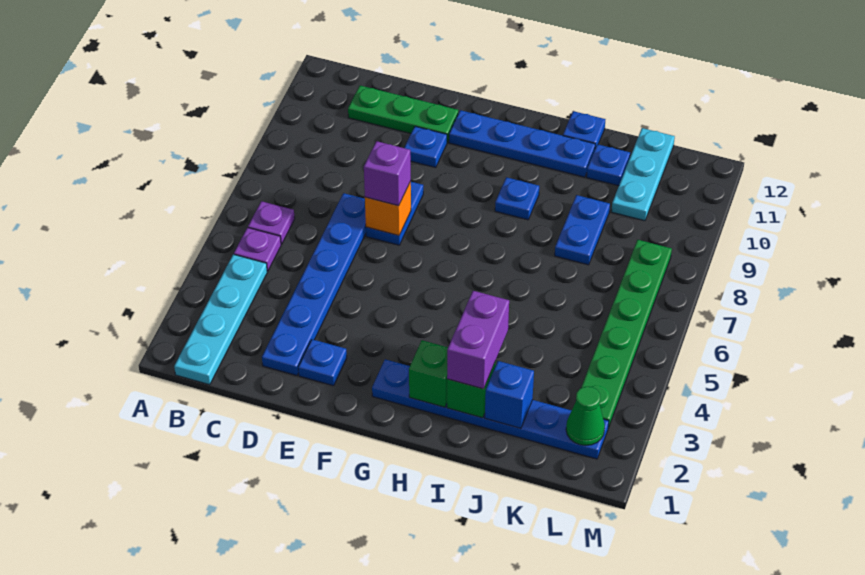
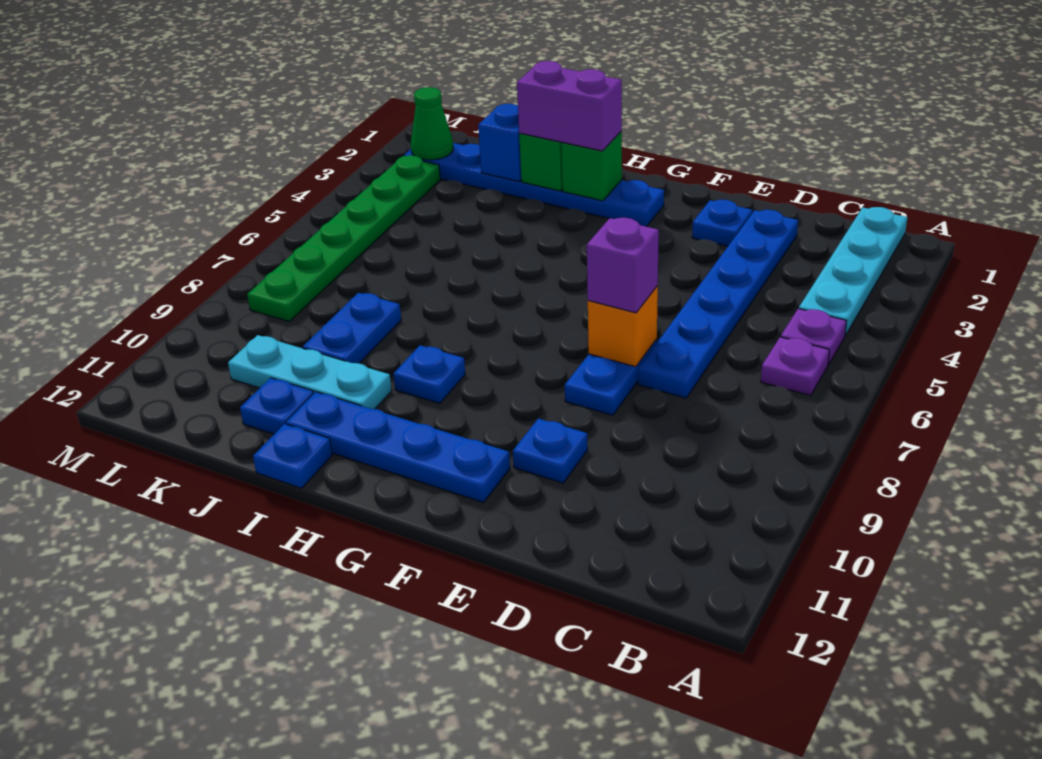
green 1x3 plate [348,86,458,142] -> none
purple 1x2 brick [447,291,509,389] -> purple 1x2 brick turned to [517,61,622,151]
cyan 1x3 plate [611,128,675,221] -> cyan 1x3 plate turned to [228,335,392,409]

